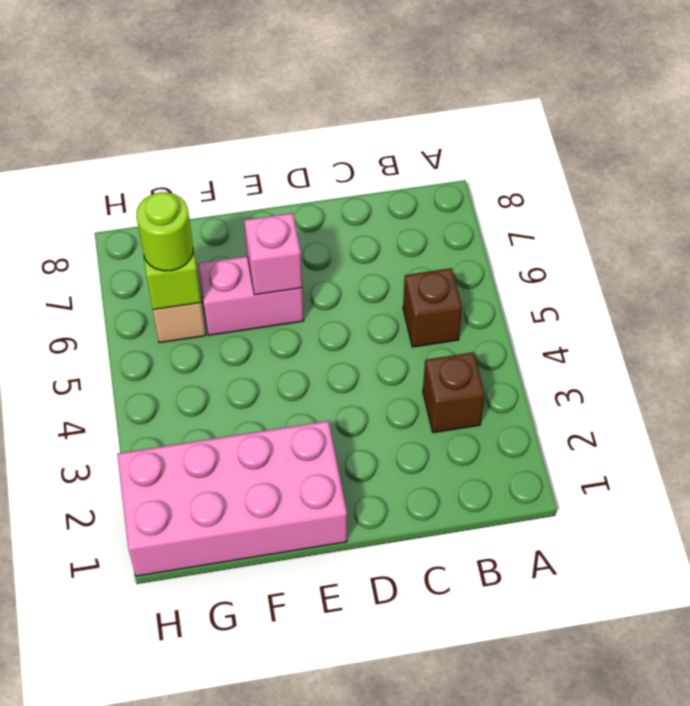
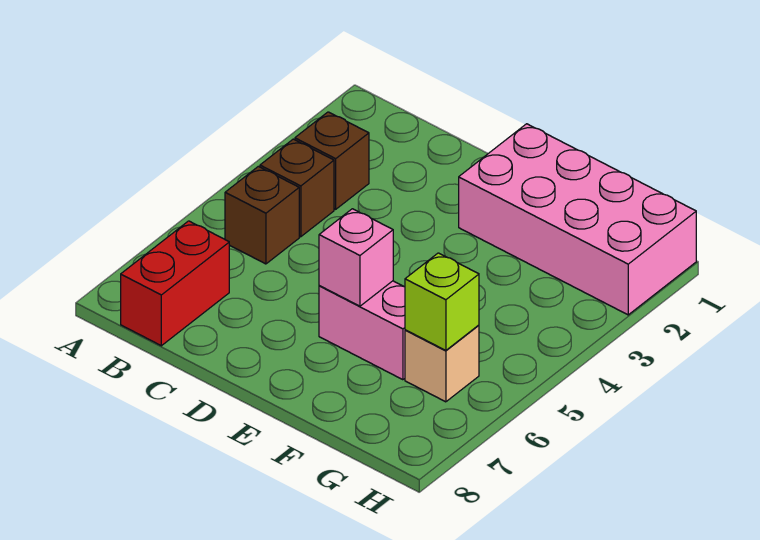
none -> brown 1x1 brick [260,139,334,237]
none -> red 1x2 brick [121,221,229,346]
lime 1x1 round brick [136,192,193,271] -> none

